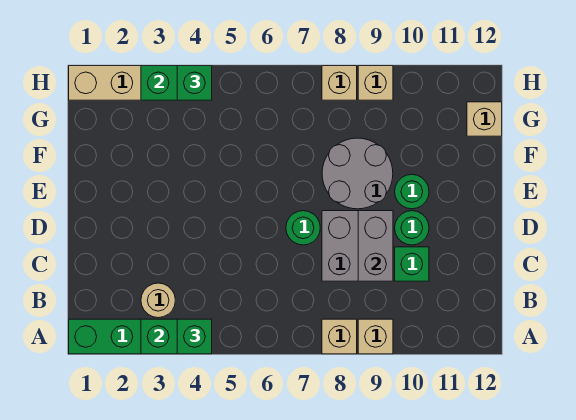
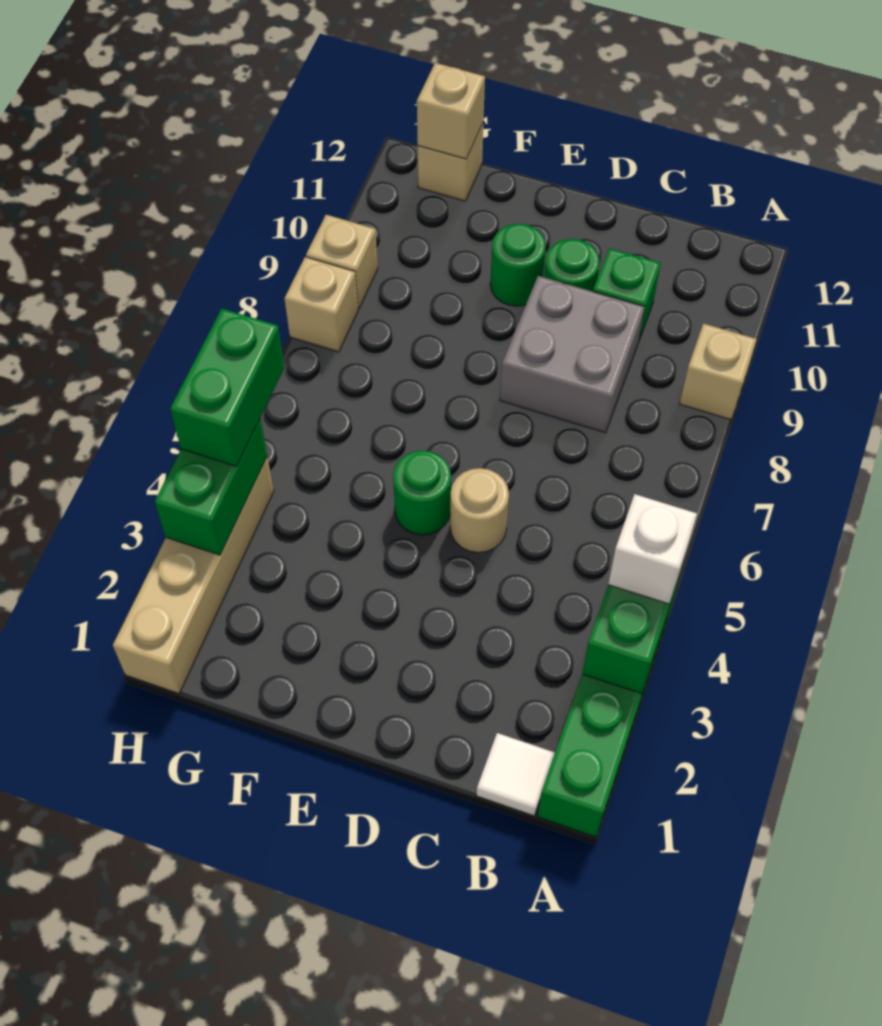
green 1x1 brick [177,319,212,354] -> white 1x1 brick [608,494,697,604]
tan 1x1 brick [322,319,357,354] -> tan 1x1 brick moved to [417,63,485,159]
none -> white 1x1 tile [476,733,555,816]
tan 1x1 round brick [141,283,175,318] -> tan 1x1 round brick moved to [450,468,509,553]
grey 1x2 brick [358,211,393,281] -> none
green 1x1 round brick [286,211,320,245] -> green 1x1 round brick moved to [393,450,451,535]
grey 2x2 round brick [322,138,393,209] -> none
green 1x1 brick [177,66,212,100] -> green 1x2 brick [170,309,284,466]

